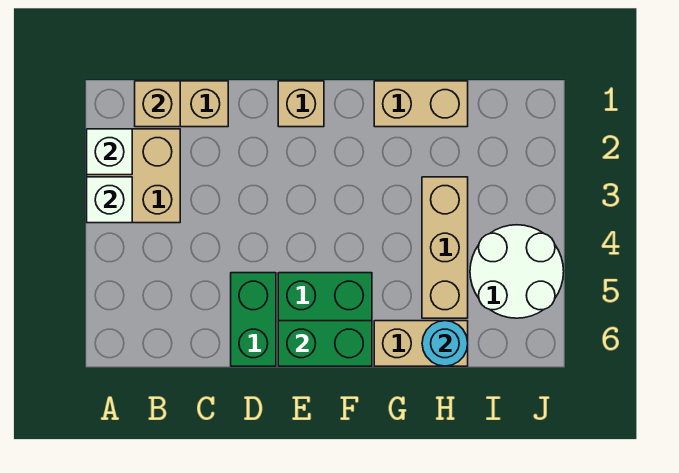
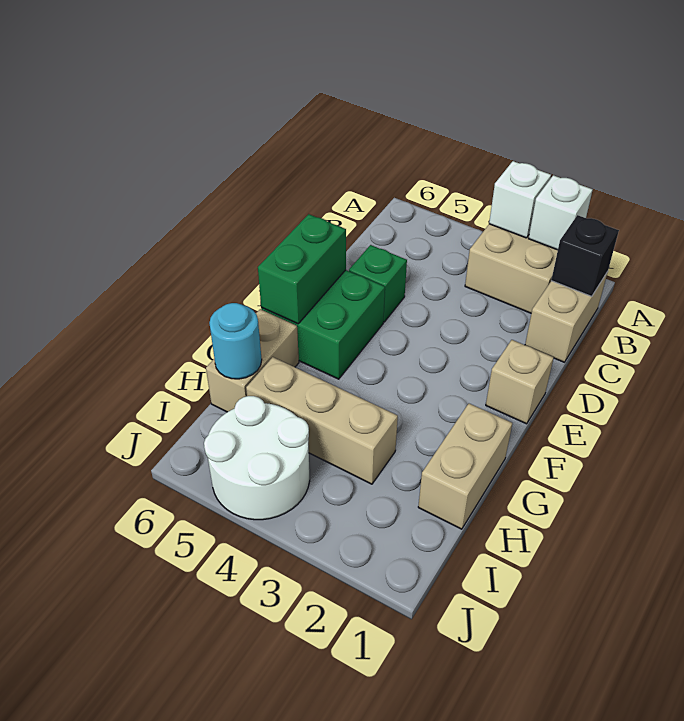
tan 1x1 brick [135,81,180,127] -> black 1x1 brick [551,215,619,296]
green 1x2 brick [231,273,276,366] -> green 1x1 brick [349,245,407,322]

